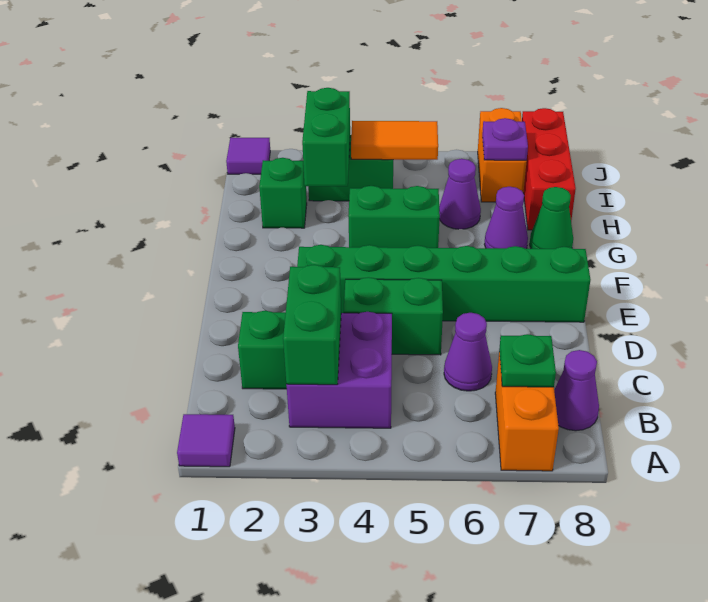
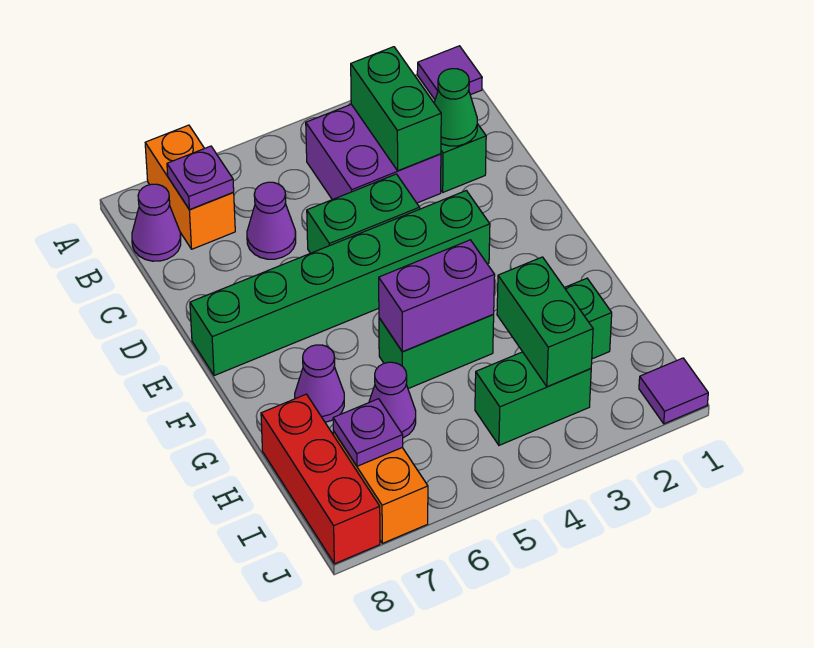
green 1x1 plate [499,334,556,387] -> purple 1x1 plate [167,146,234,210]
none -> purple 1x2 brick [379,240,495,352]
green 1x1 cone [530,187,573,249] -> green 1x1 cone moved to [434,69,477,146]
orange 1x2 tile [351,121,438,160] -> none

